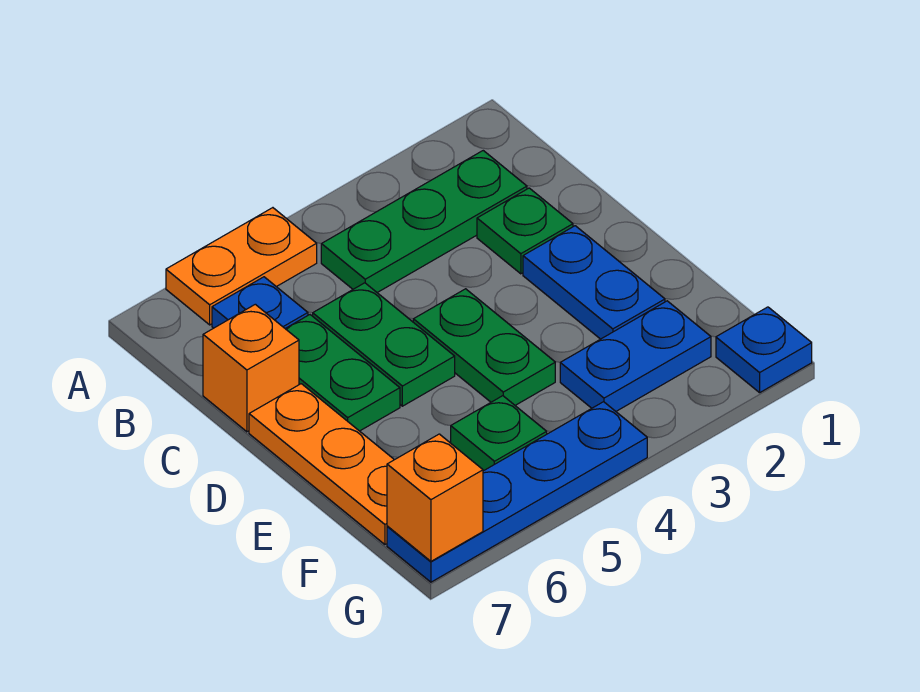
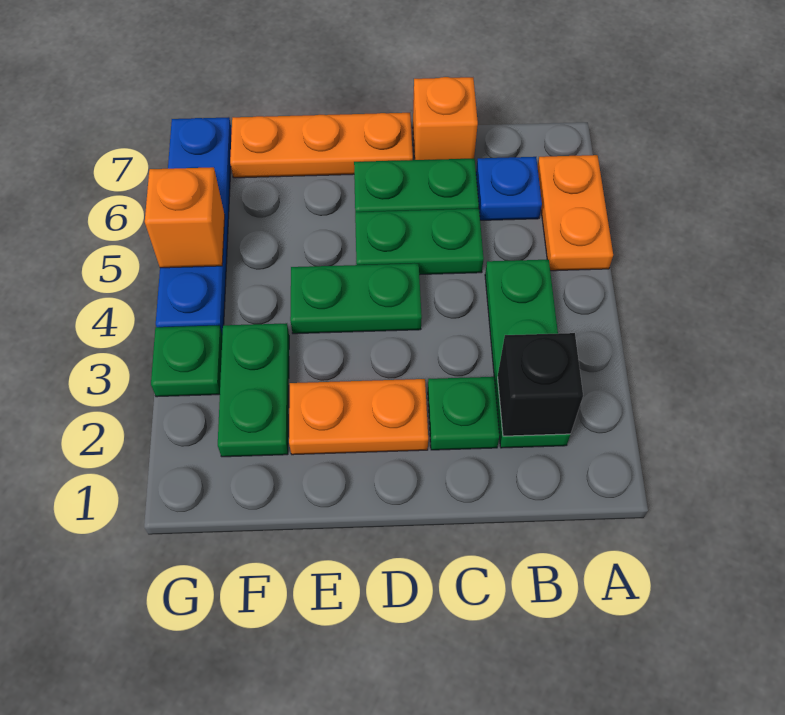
none -> black 1x1 brick [498,333,583,436]
blue 1x2 plate [523,226,665,339] -> orange 1x2 plate [289,379,428,455]
blue 1x2 plate [560,301,711,411] -> green 1x2 plate [218,323,289,457]
green 1x1 plate [451,396,547,471] -> green 1x1 plate moved to [151,326,222,397]
blue 1x1 plate [716,307,812,393] -> none
orange 1x1 brick [387,434,483,561] -> orange 1x1 brick moved to [145,167,225,268]

